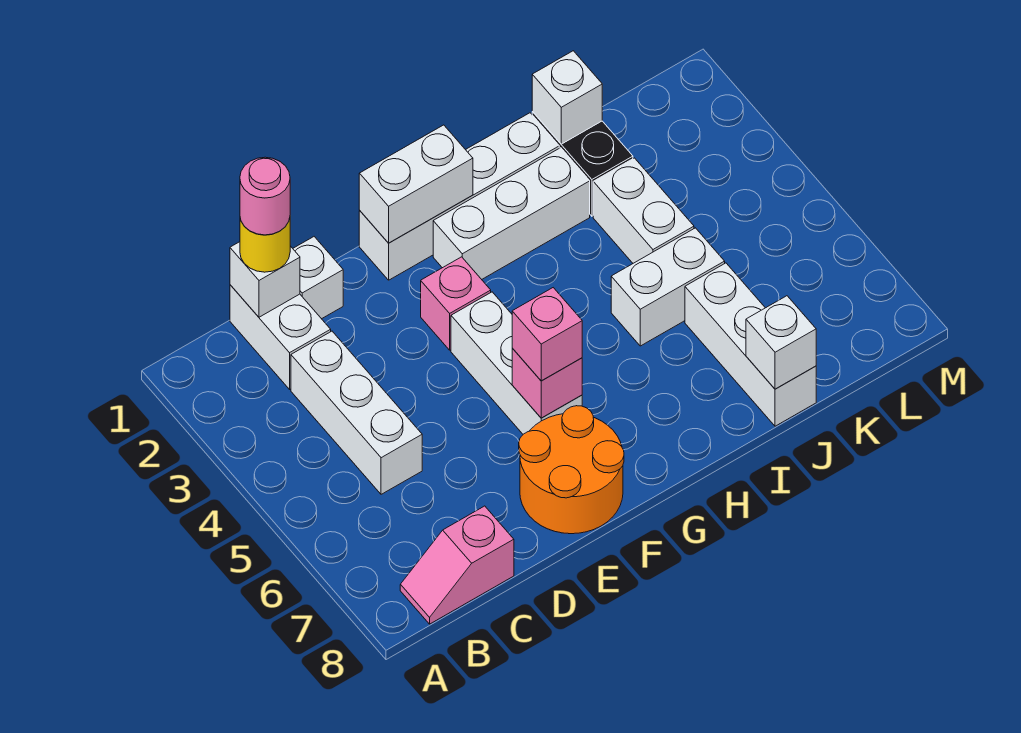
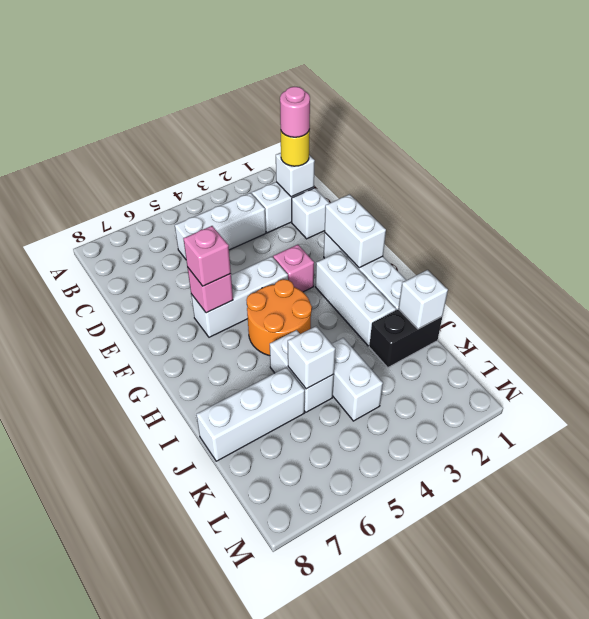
pink 1x2 slope [400,506,514,624] -> none
orange 2x2 round brick [519,406,624,534] -> orange 2x2 round brick moved to [247,279,312,356]
white 1x2 brick [593,158,694,263] -> white 1x2 brick turned to [332,338,383,421]
white 1x1 brick [746,296,816,389] -> white 1x1 brick moved to [288,326,335,389]

